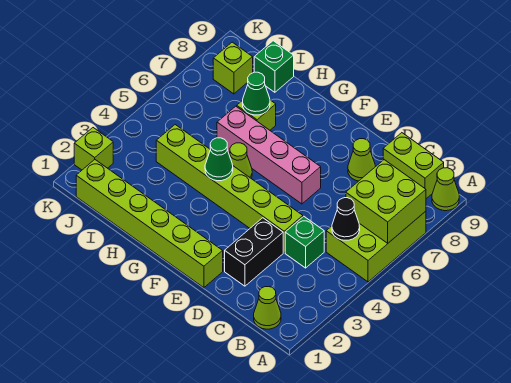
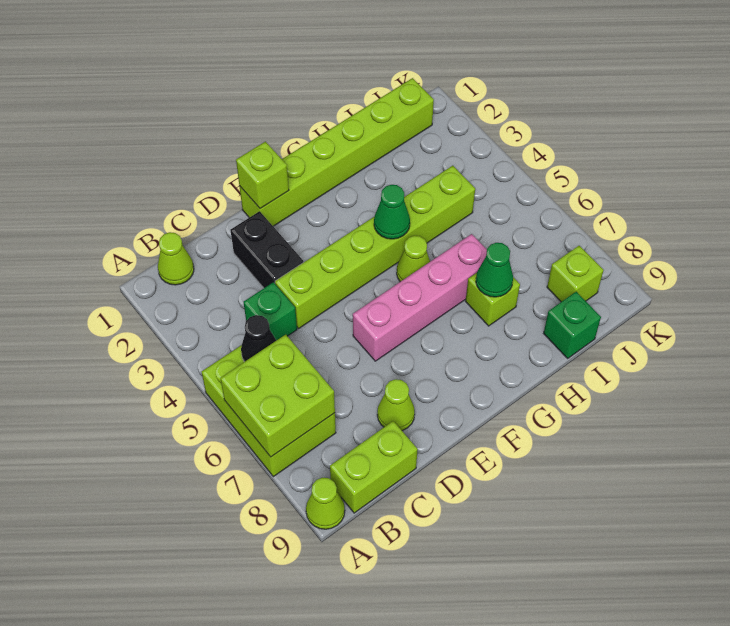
lime 1x1 brick [74,128,113,170] -> lime 1x1 brick moved to [236,142,289,209]

